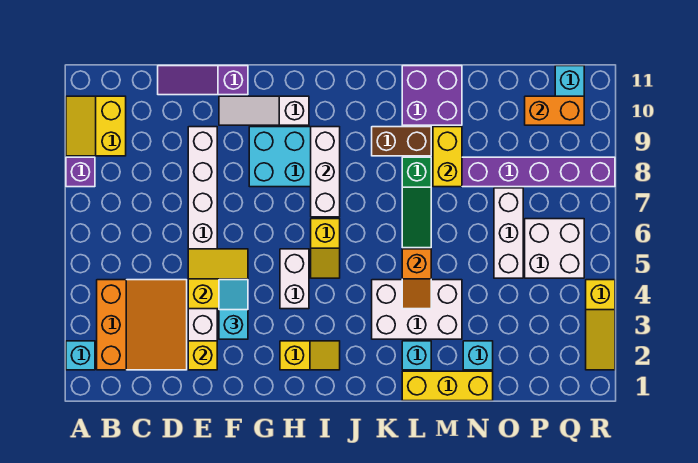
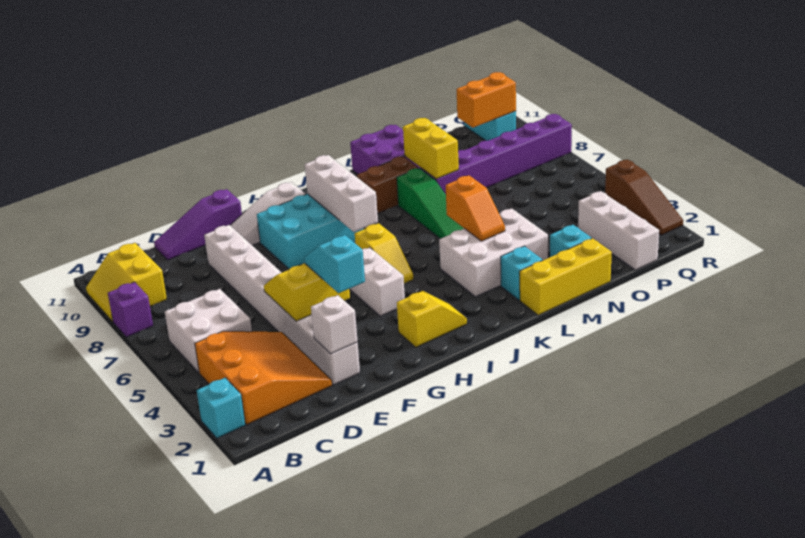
yellow 1x1 brick [188,341,217,370] -> white 1x1 brick [311,295,358,354]
white 1x3 brick [494,188,523,278] -> white 1x3 brick moved to [578,191,659,270]
white 2x2 brick [525,219,584,278] -> white 2x2 brick moved to [165,289,252,373]
yellow 1x3 slope [586,280,615,370] -> brown 1x3 slope [605,160,683,235]

